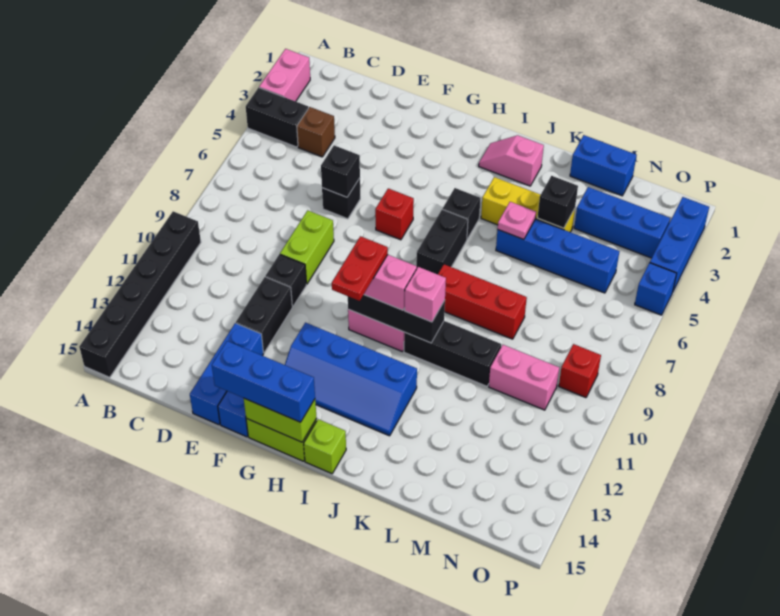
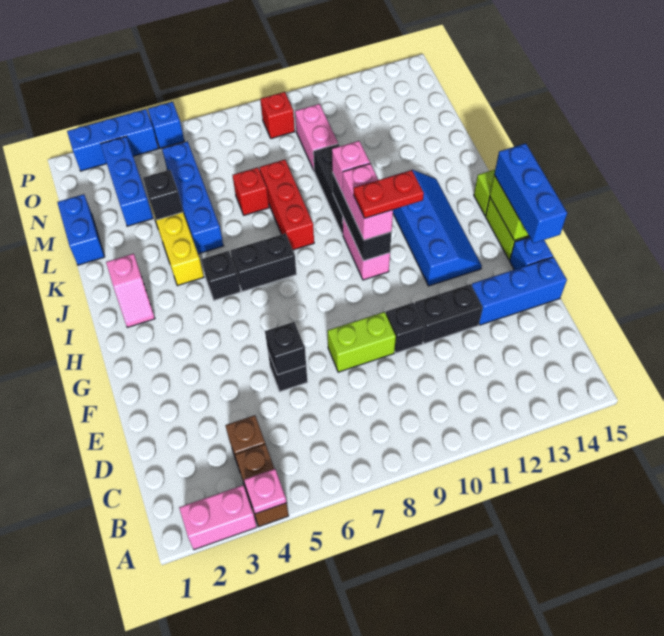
black 1x2 brick [246,88,308,147] -> brown 1x2 brick [235,444,289,527]
black 1x6 brick [79,211,201,377] -> none
red 1x1 brick [375,188,414,240] -> red 1x1 brick moved to [232,167,269,215]
pink 1x1 plate [498,202,536,239] -> pink 1x1 plate moved to [244,469,287,514]

